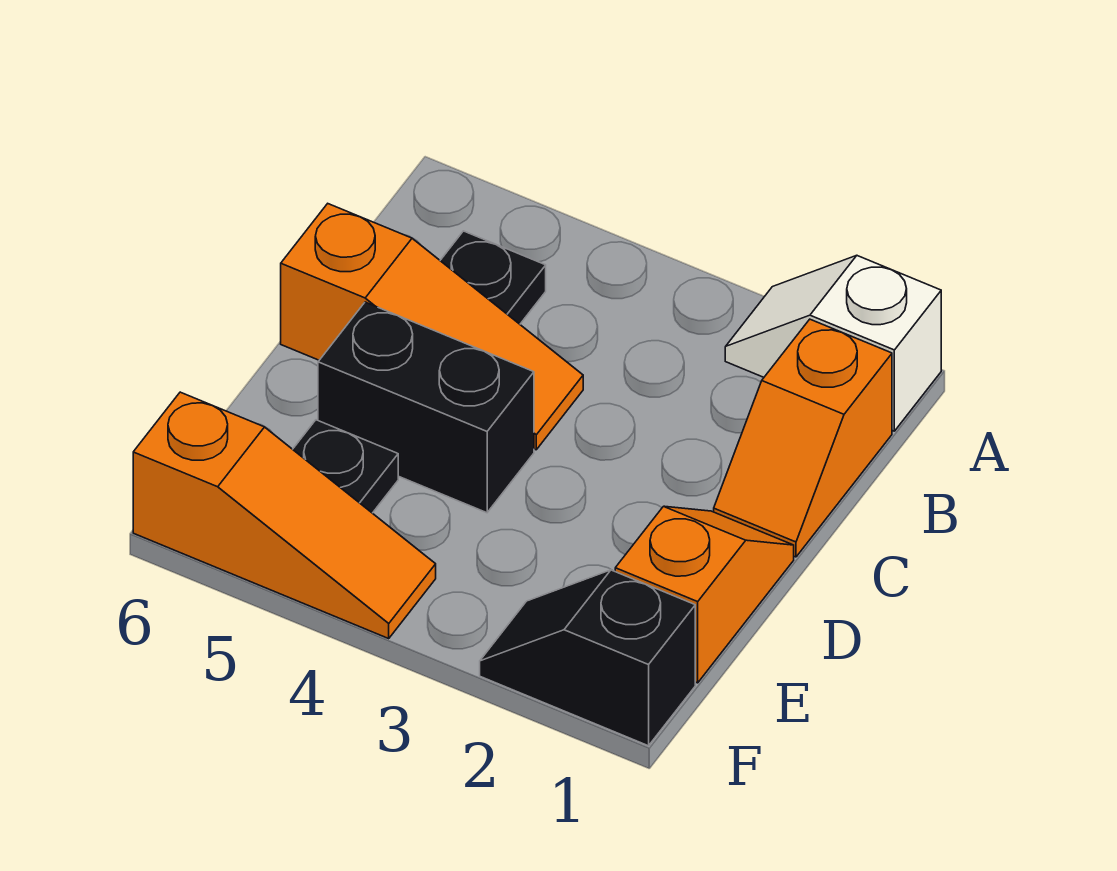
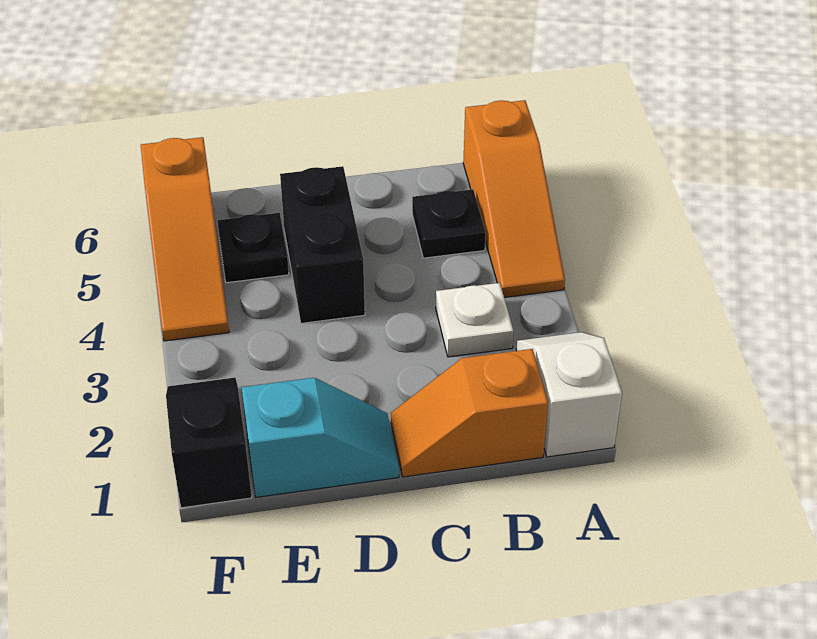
none -> white 1x1 plate [436,283,514,357]
orange 1x3 slope [281,204,583,450] -> orange 1x3 slope moved to [463,100,565,297]
orange 1x2 slope [615,506,794,683] -> cyan 1x2 slope [242,378,399,497]

